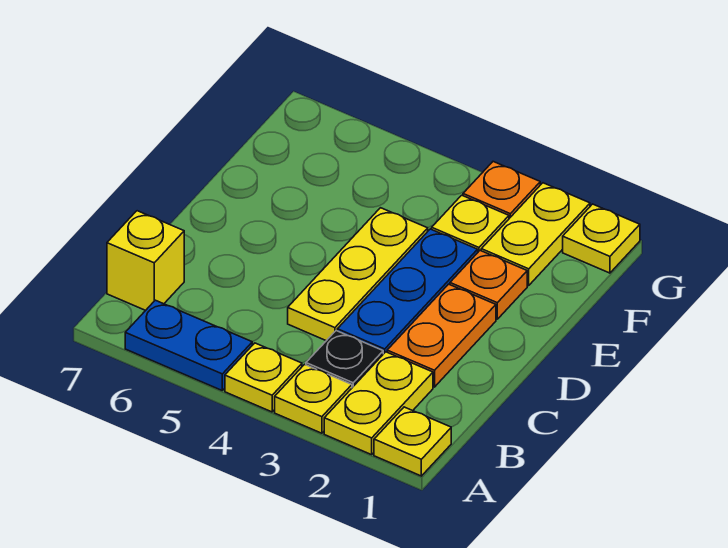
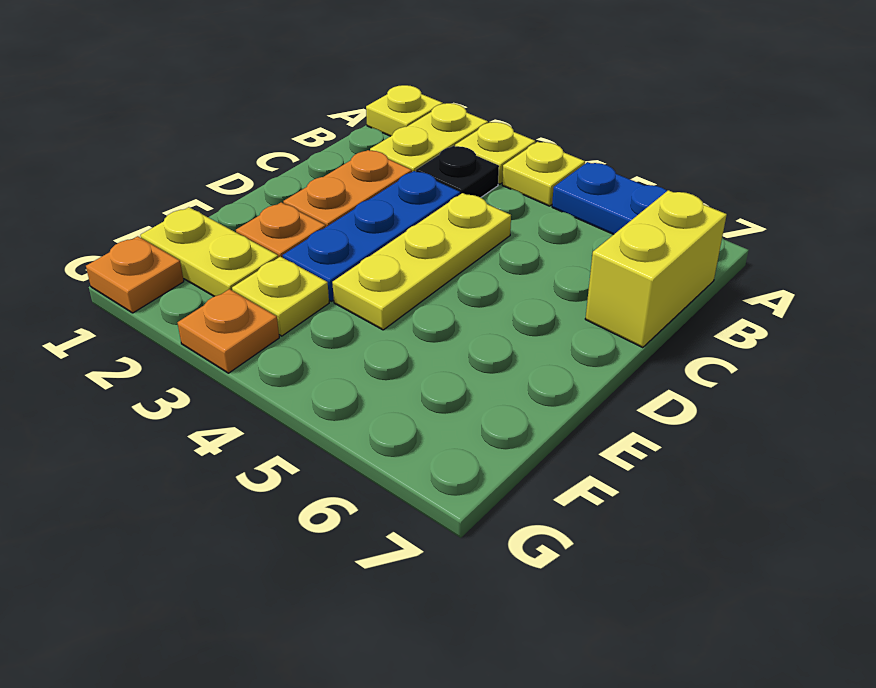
yellow 1x1 brick [107,211,184,310] -> yellow 1x2 brick [585,190,727,348]
yellow 1x2 plate [481,183,590,285] -> yellow 1x2 plate turned to [140,207,278,296]
yellow 1x1 plate [563,204,640,273] -> orange 1x1 plate [86,236,184,313]

